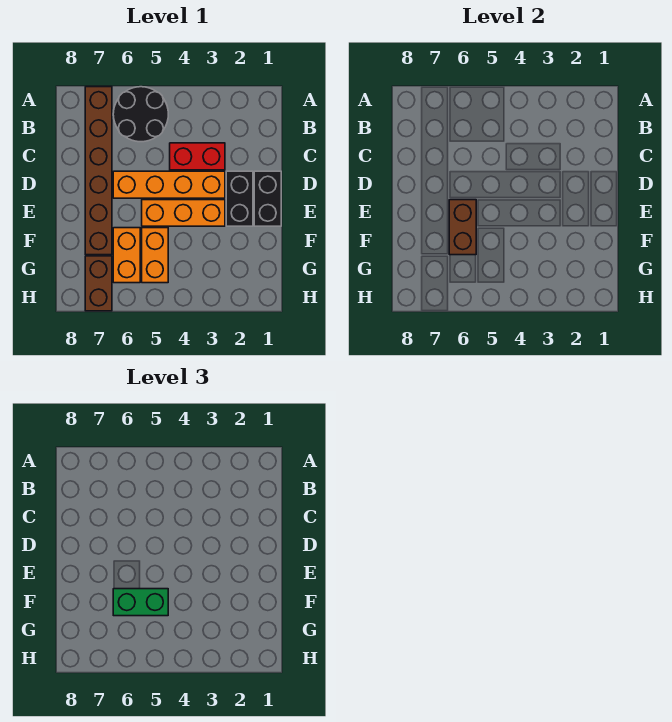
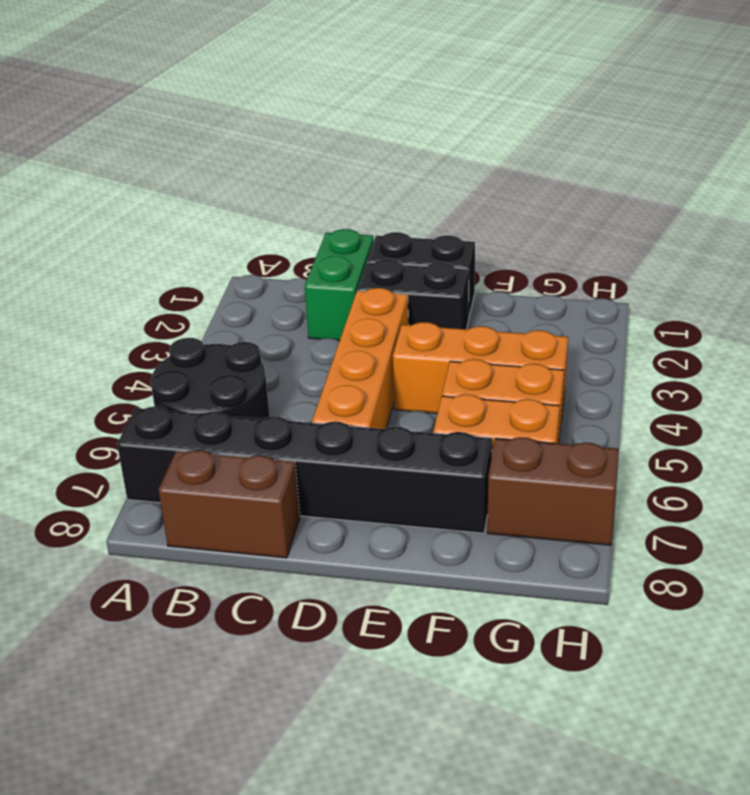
brown 1x6 brick [85,87,112,255] -> black 1x6 brick [117,407,492,533]
red 1x2 brick [170,143,225,170] -> none
orange 1x3 brick [142,200,225,226] -> orange 1x3 brick turned to [393,322,568,421]
brown 1x2 brick [449,200,476,255] -> brown 1x2 brick moved to [159,450,300,558]
green 1x2 brick [113,589,168,616] -> green 1x2 brick moved to [305,229,374,341]

